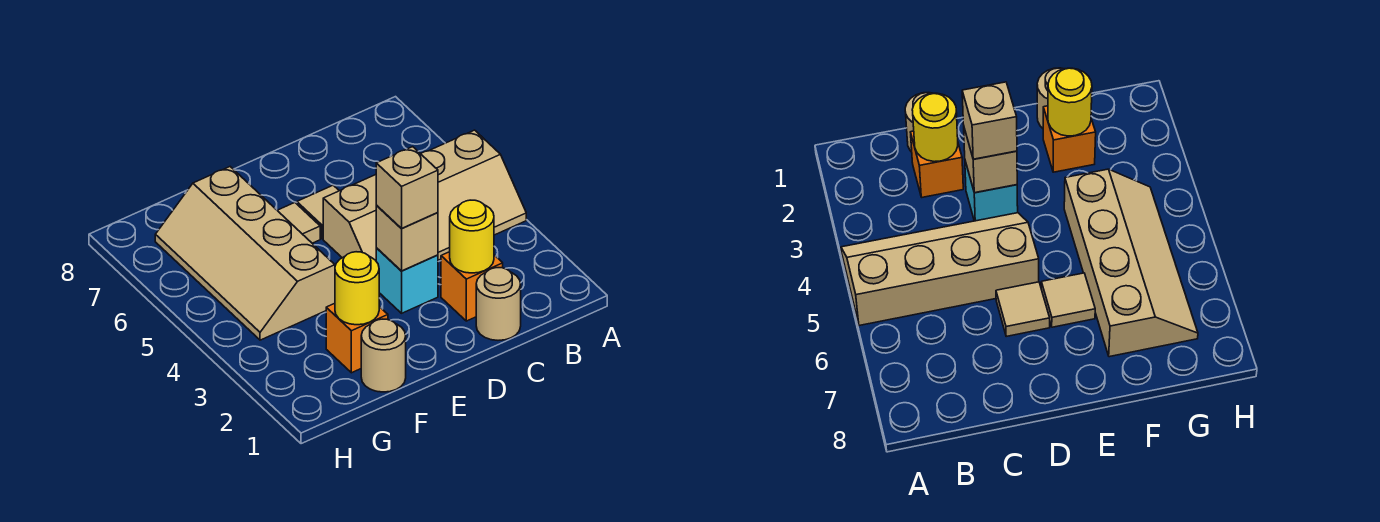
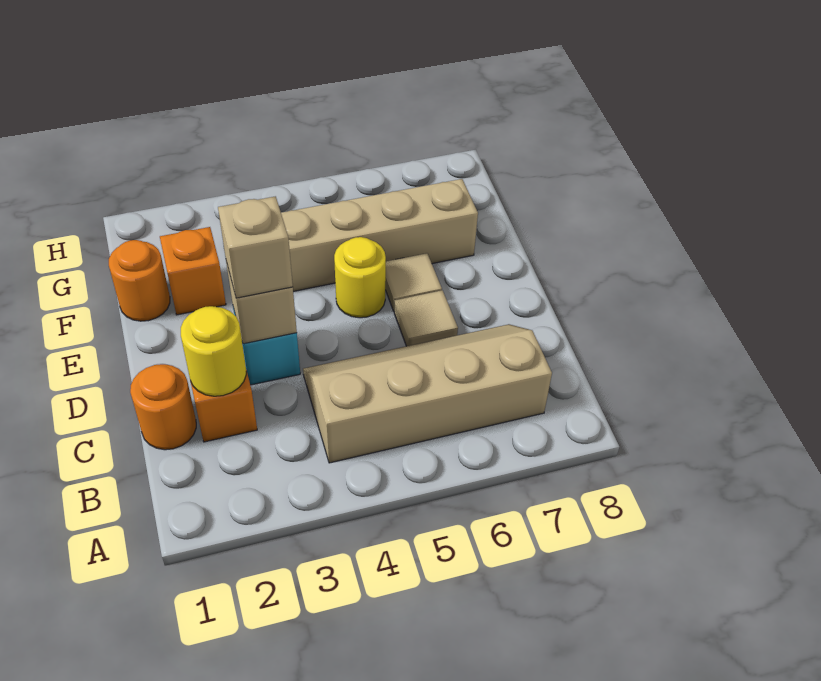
tan 2x4 slope [323,130,526,260] -> tan 2x4 slope turned to [303,324,552,463]
tan 1x1 round brick [476,268,521,340] -> orange 1x1 round brick [130,364,196,450]
tan 1x1 round brick [361,319,406,392] -> orange 1x1 round brick [109,240,170,321]
yellow 1x1 round brick [335,252,379,325] -> yellow 1x1 round brick moved to [334,237,386,318]

